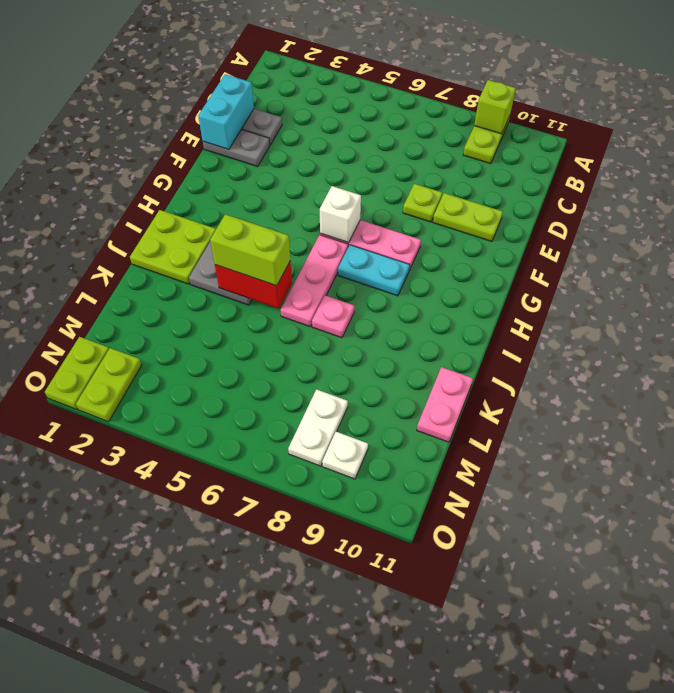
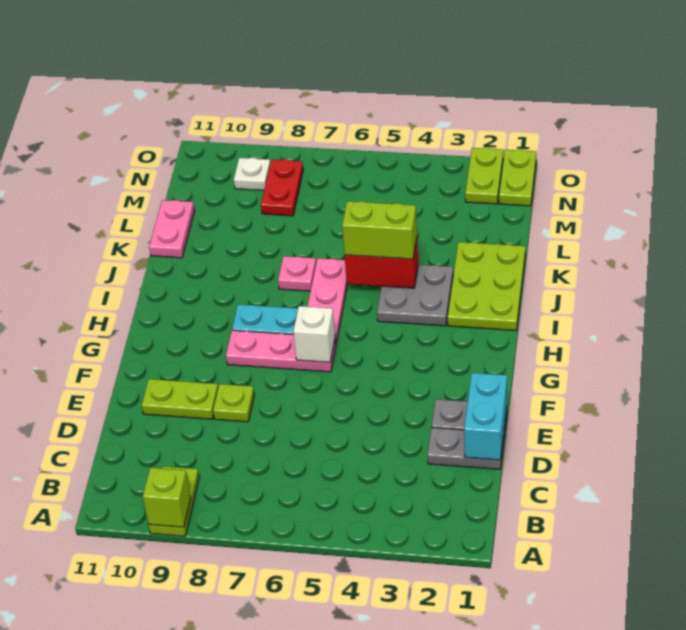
lime 2x2 plate [130,210,216,284] -> lime 2x3 plate [447,242,525,330]
white 1x2 plate [288,390,348,466] -> red 1x2 plate [261,159,303,216]

